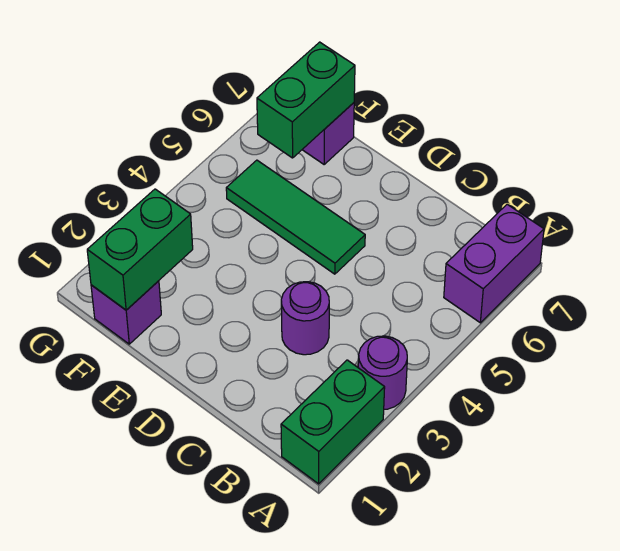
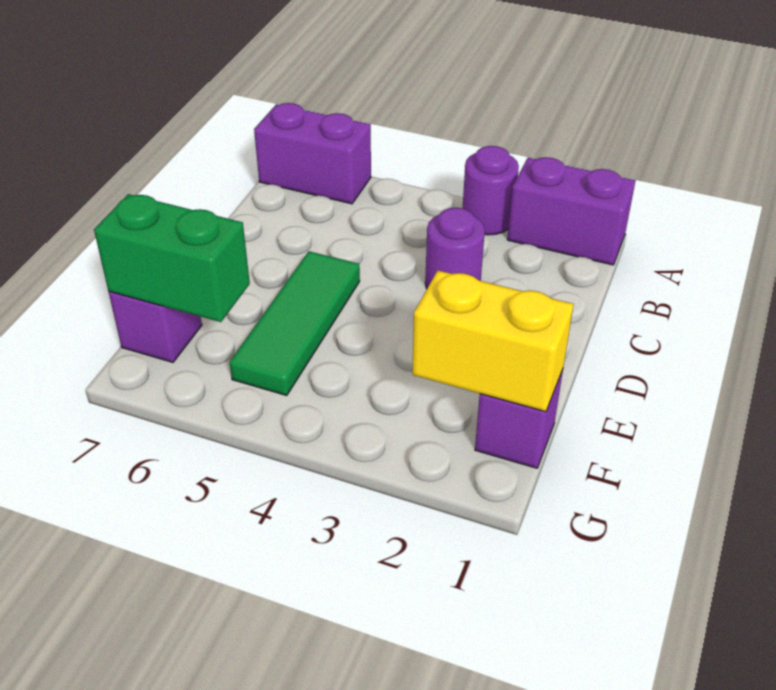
green 1x2 brick [281,360,385,484] -> purple 1x2 brick [507,157,635,265]
green 1x2 brick [87,189,193,310] -> yellow 1x2 brick [412,271,574,412]

